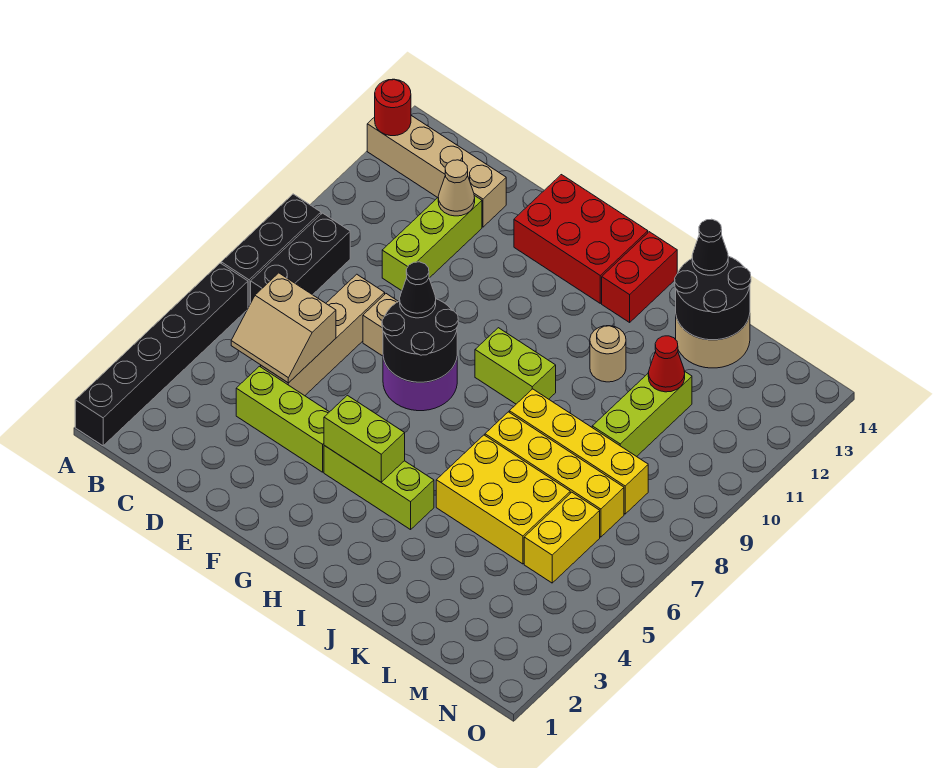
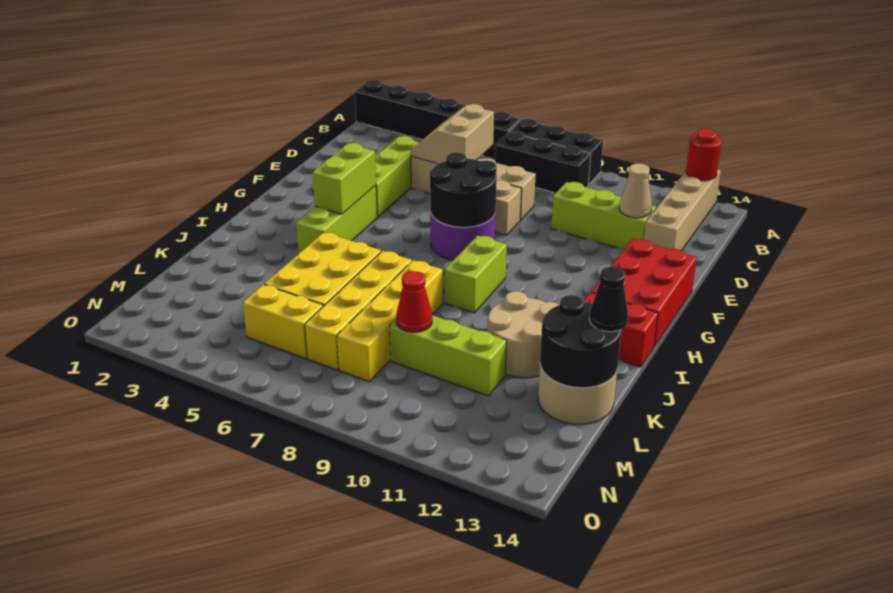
black 1x1 cone [400,262,436,318] -> none
tan 1x1 round brick [590,326,626,382] -> tan 2x2 round brick [488,291,559,378]
red 1x1 cone [648,336,685,392] -> red 1x1 cone moved to [396,271,432,332]

